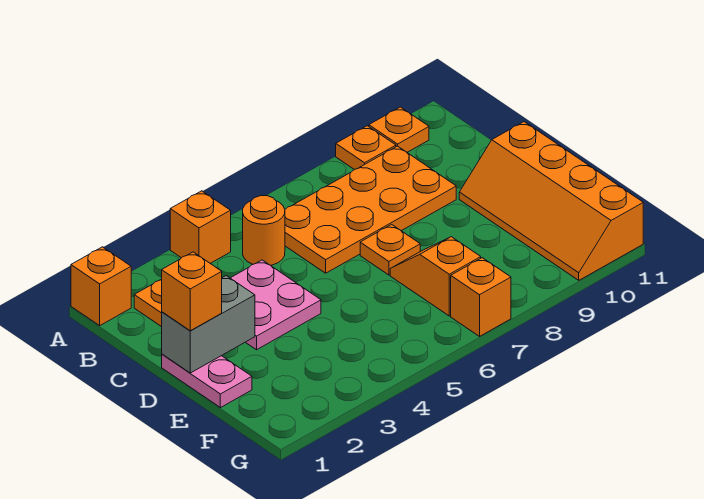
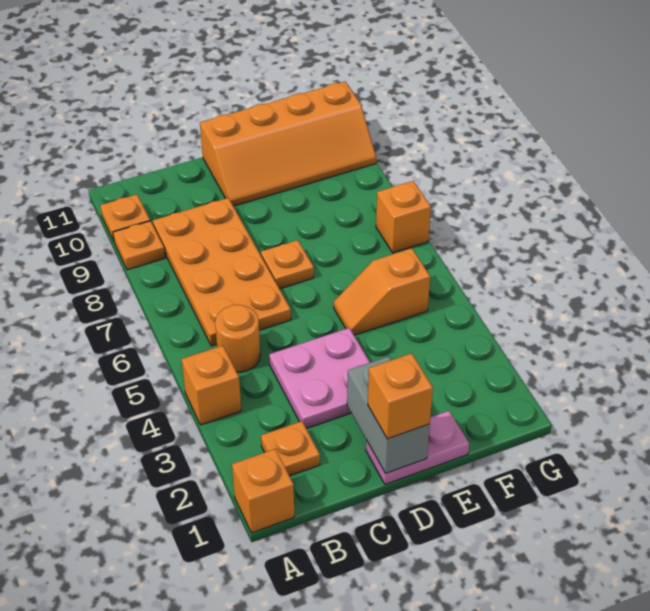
orange 1x2 slope [390,237,481,316] -> orange 1x2 slope moved to [334,248,430,335]

